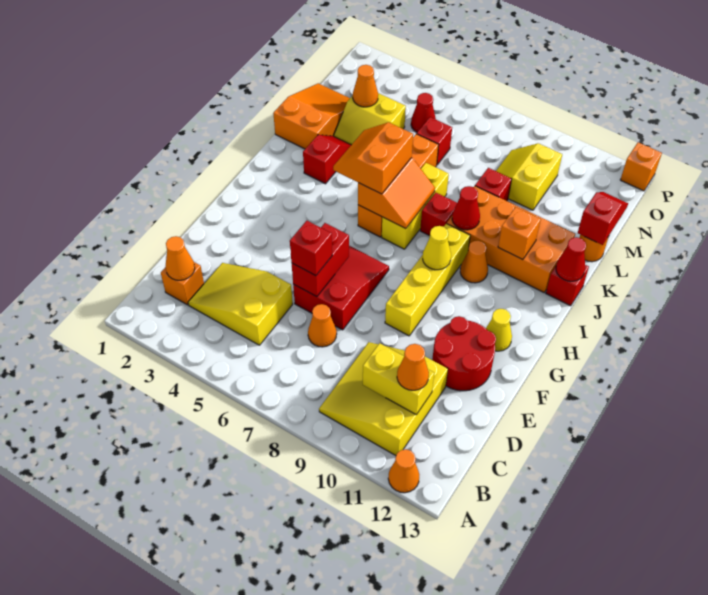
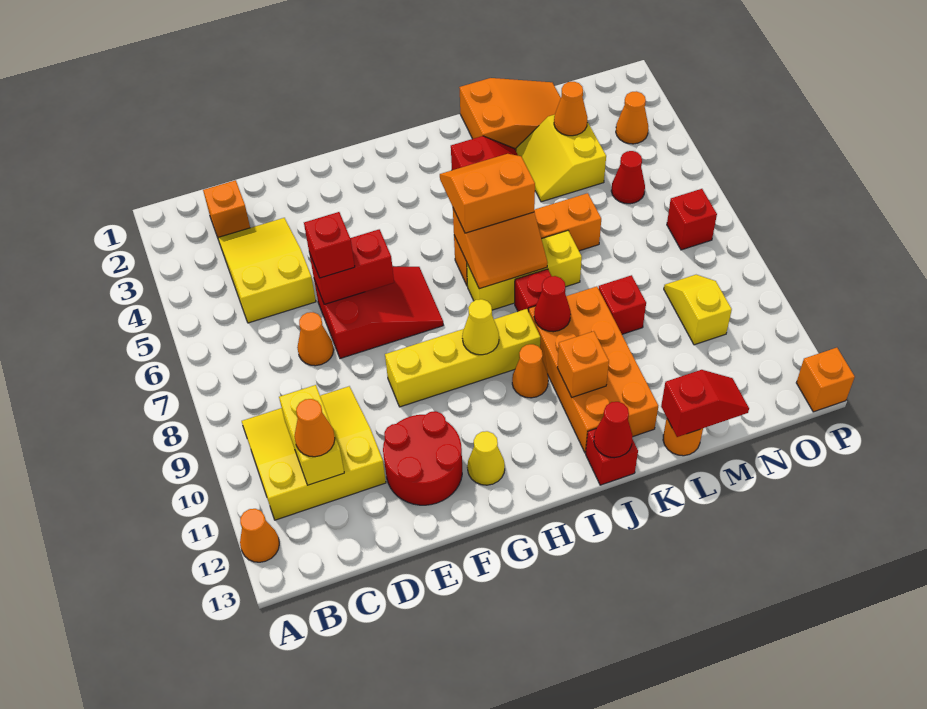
orange 1x1 cone [165,236,195,280] -> orange 1x1 cone moved to [616,91,648,144]
red 1x1 brick [417,117,452,165] -> red 1x1 brick moved to [667,189,717,250]
yellow 2x2 slope [496,143,562,210] -> yellow 1x2 slope [664,275,732,345]

